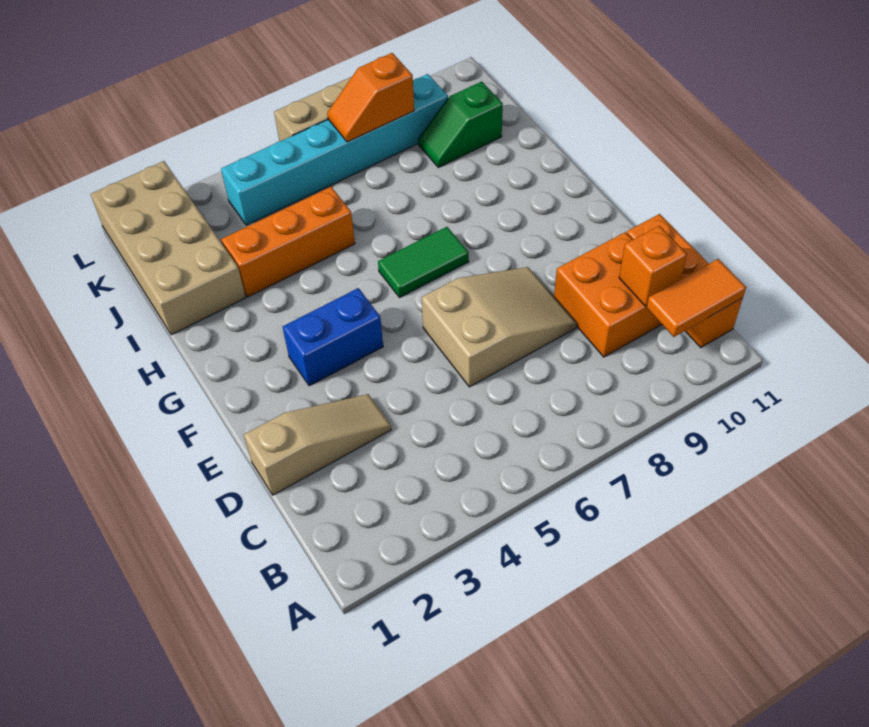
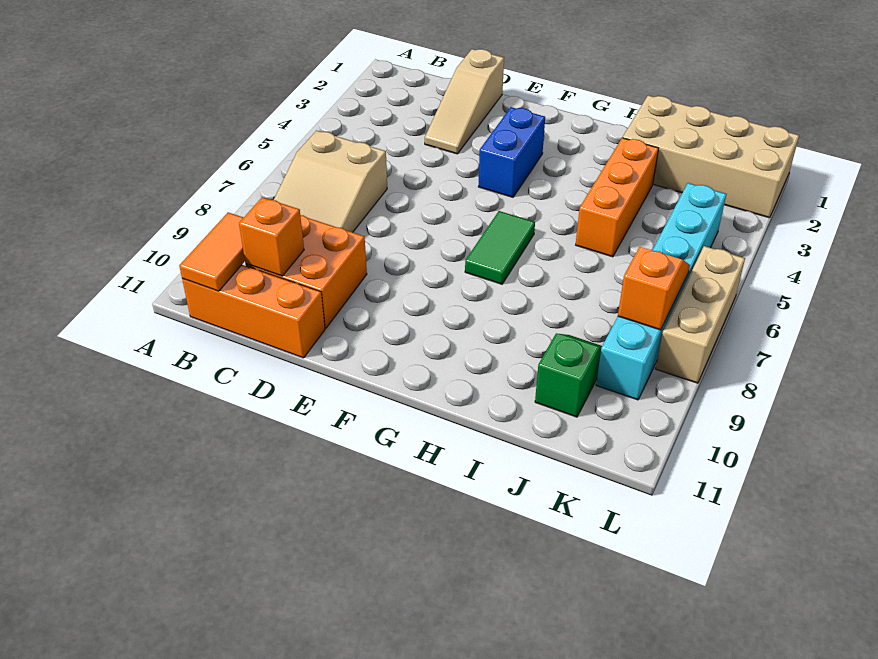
tan 2x3 slope [422,267,577,387] -> tan 2x3 slope moved to [274,130,387,232]

